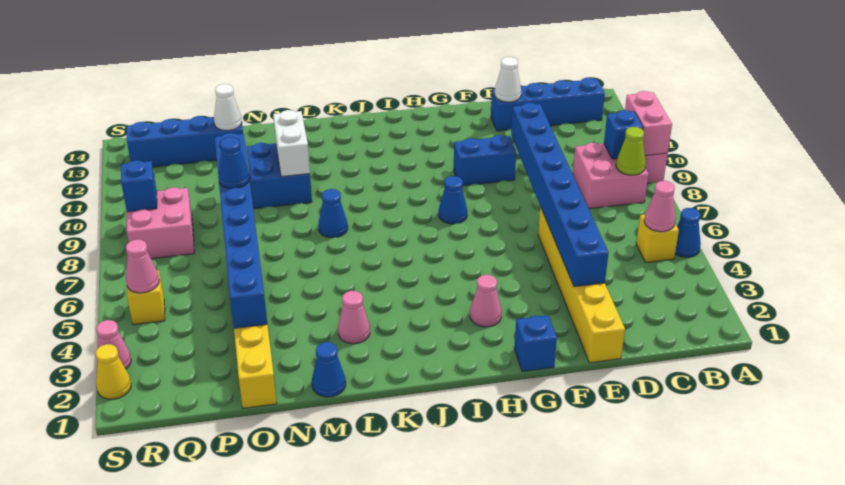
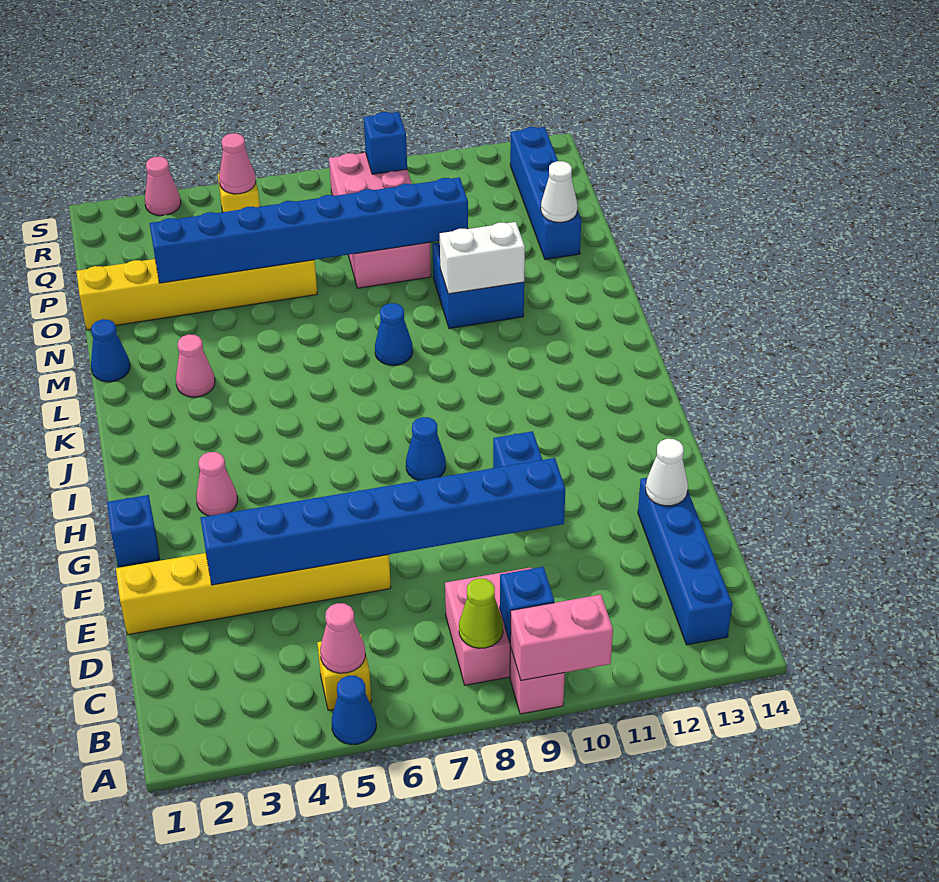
blue 1x1 cone [218,137,249,189] -> none
pink 2x2 brick [127,187,194,259] -> pink 2x4 brick [329,153,431,288]
yellow 1x1 cone [95,344,131,399] -> none

